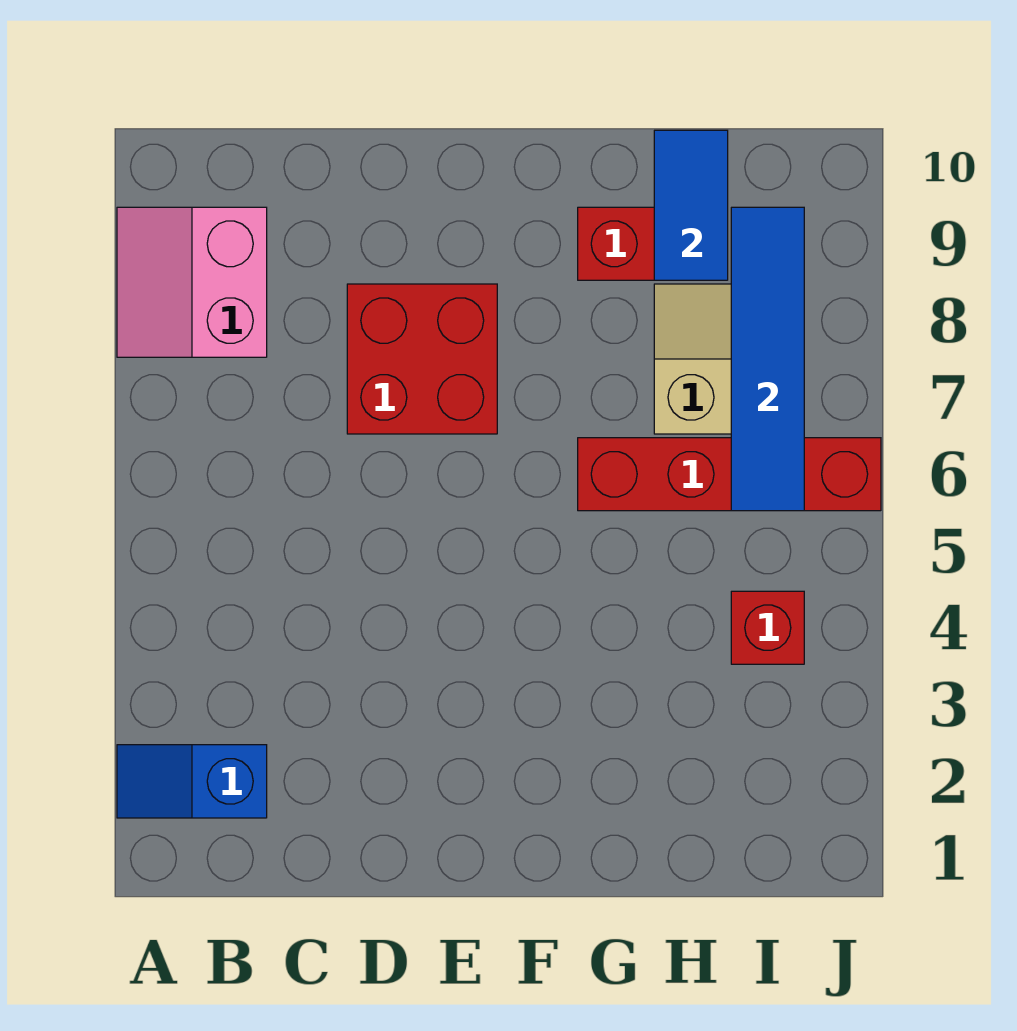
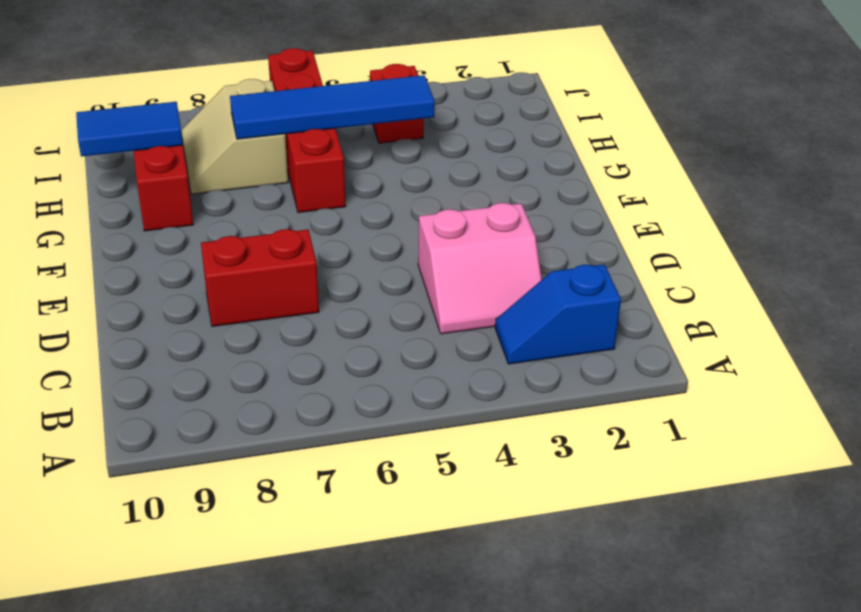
blue 1x2 slope [117,745,267,818] -> blue 1x2 slope turned to [495,264,621,364]
pink 2x2 slope [117,207,267,357] -> pink 2x2 slope moved to [418,203,542,334]
red 2x2 brick [347,284,497,434] -> red 1x2 brick [201,229,319,326]
blue 1x4 tile [731,207,804,511] -> blue 1x4 tile moved to [230,75,435,139]

